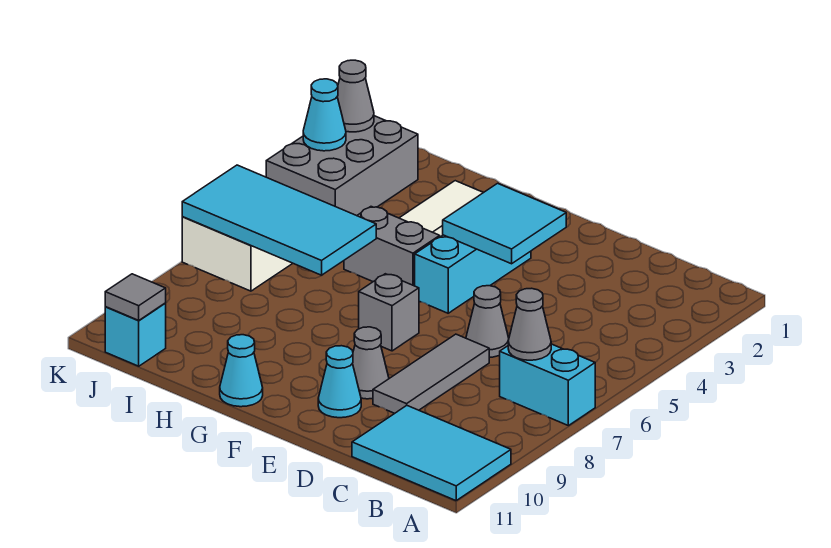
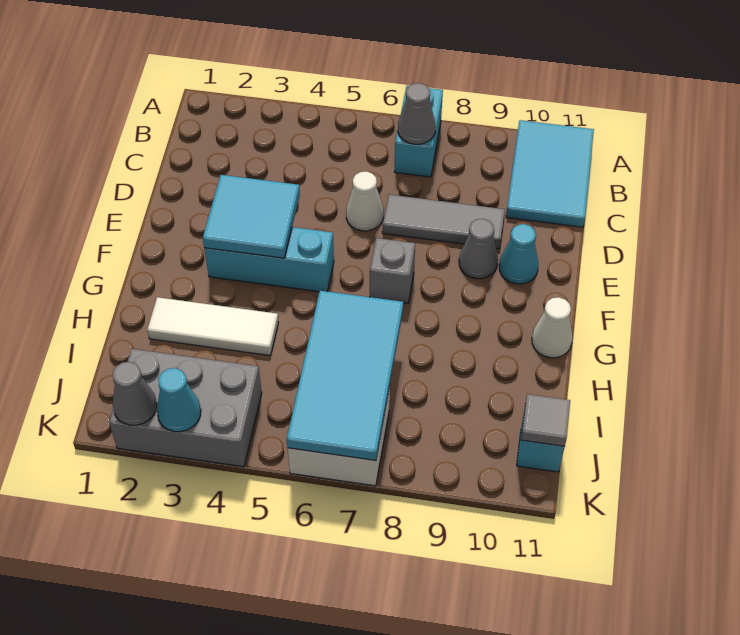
grey 1x1 cone [466,286,509,357] -> white 1x1 cone [346,171,384,231]
grey 1x2 brick [344,207,440,286] -> none
cyan 1x1 cone [220,335,263,407] -> white 1x1 cone [532,297,573,358]

